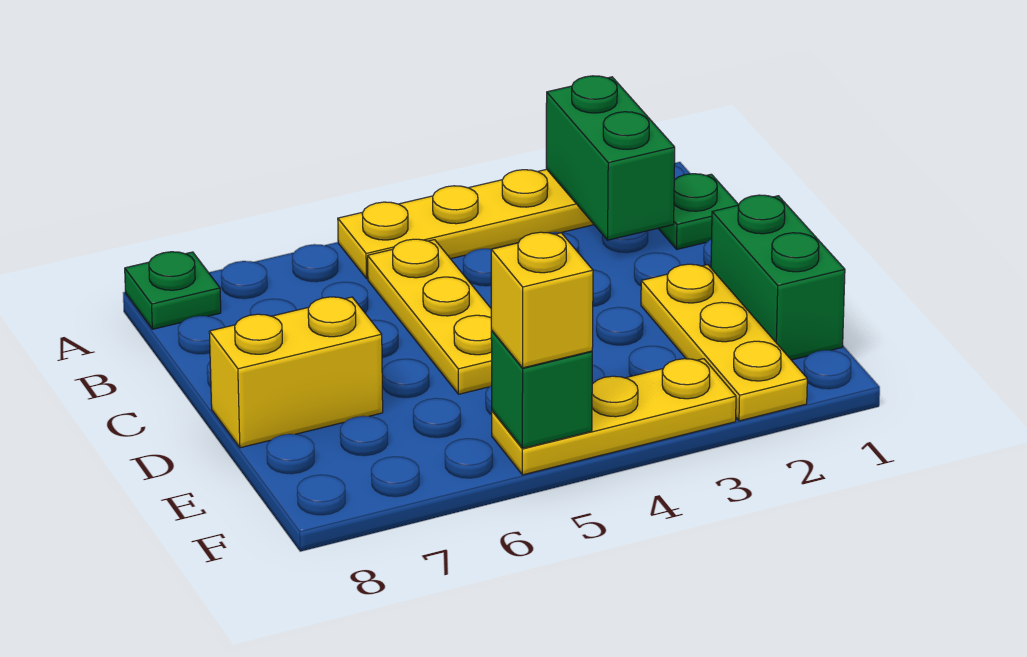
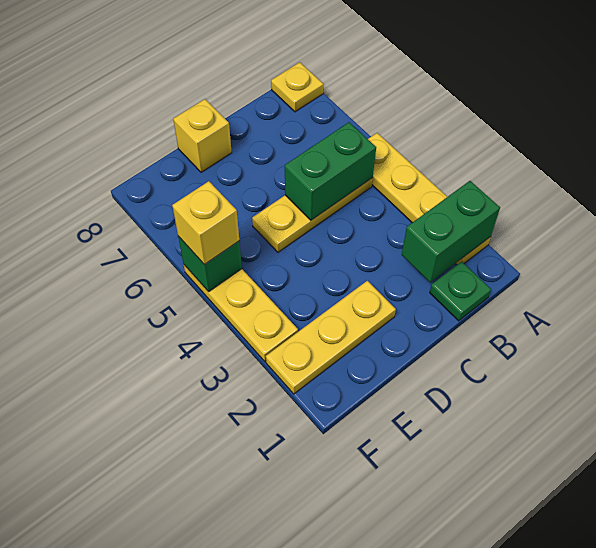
green 1x1 plate [125,252,221,329] -> yellow 1x1 plate [271,62,324,112]
green 1x2 brick [711,195,845,360] -> green 1x2 brick moved to [285,122,376,220]
yellow 1x2 brick [209,297,383,448] -> yellow 1x1 brick [173,99,232,172]

